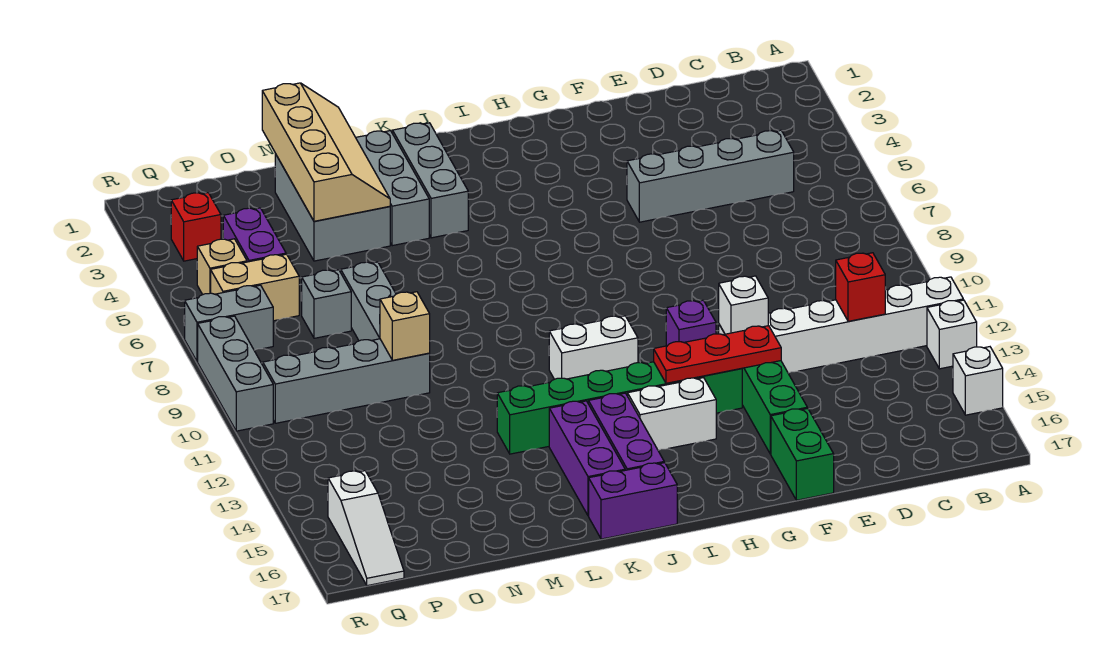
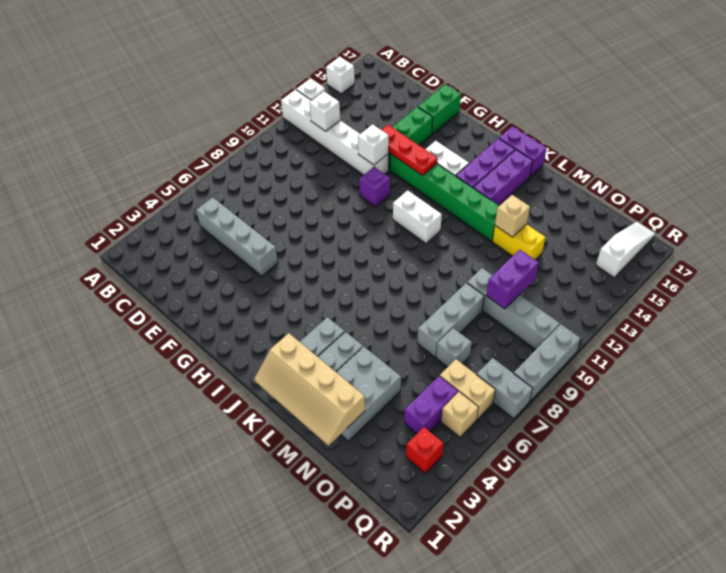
red 1x1 brick [836,253,885,321] -> white 1x1 brick [309,92,340,131]
tan 2x4 slope [262,83,390,221] -> tan 2x4 slope turned to [254,333,365,446]
none -> yellow 1x2 brick [492,224,545,260]
tan 1x1 brick [380,292,430,360] -> tan 1x1 brick moved to [495,195,530,237]
none -> purple 1x2 brick [486,250,539,309]

